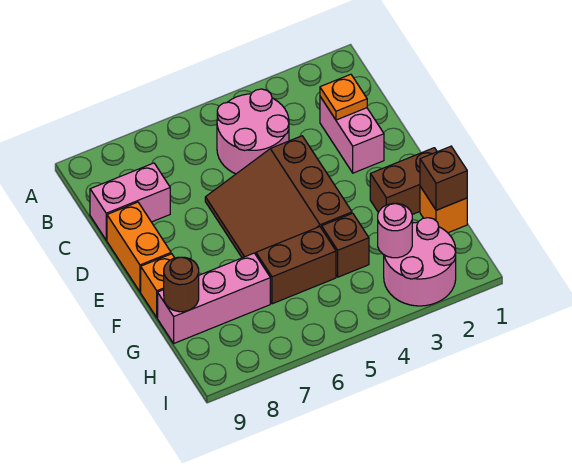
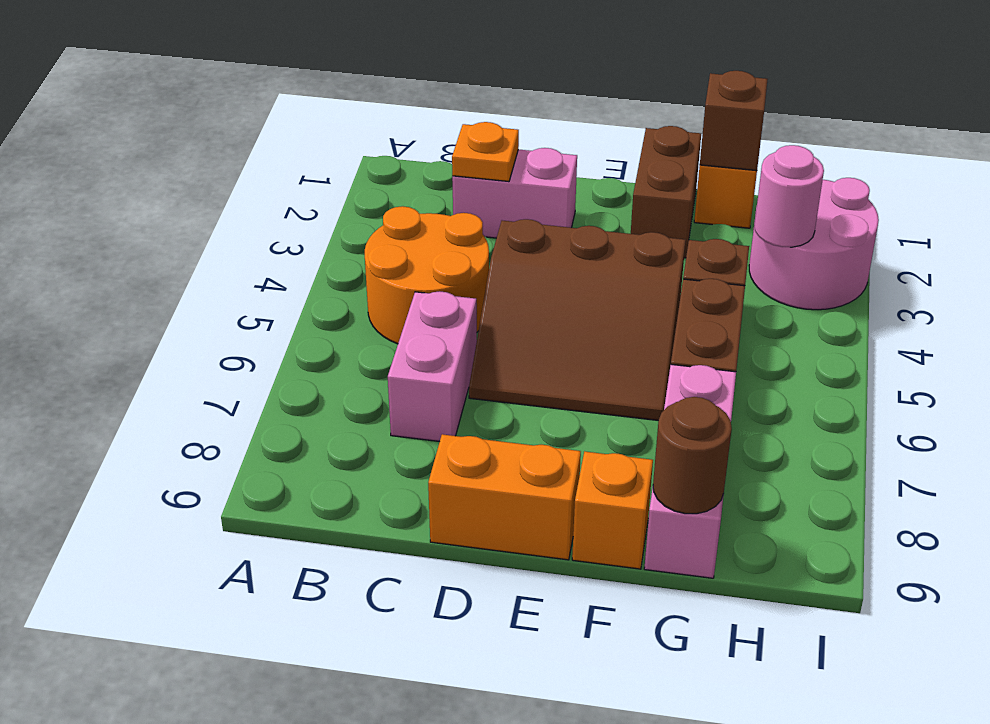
pink 2x2 round brick [217,89,289,174] -> orange 2x2 round brick [365,206,489,344]
pink 1x2 brick [90,163,170,240] -> pink 1x2 brick moved to [388,291,477,442]

